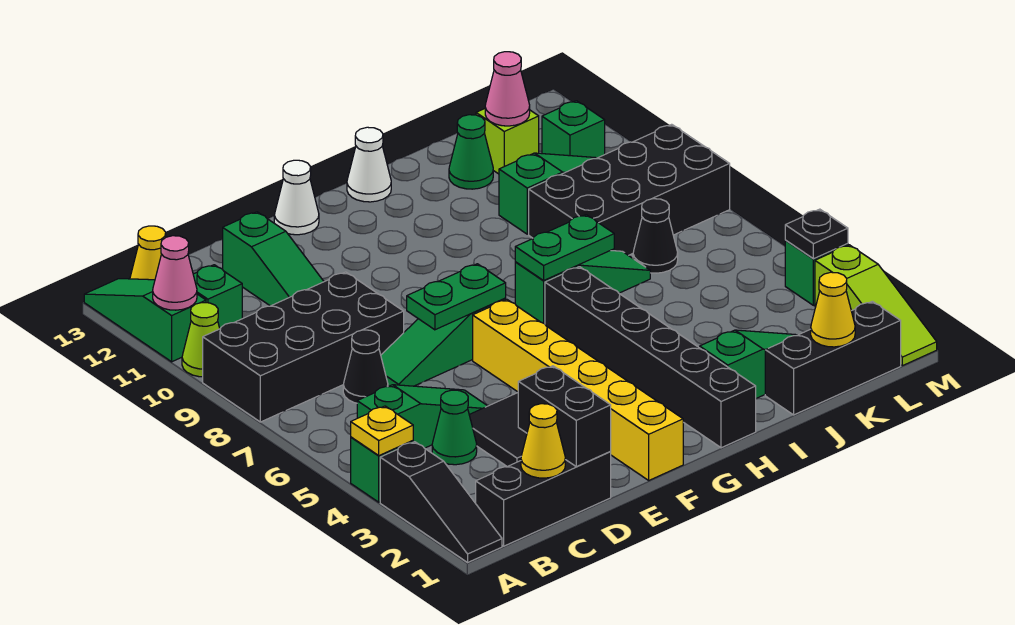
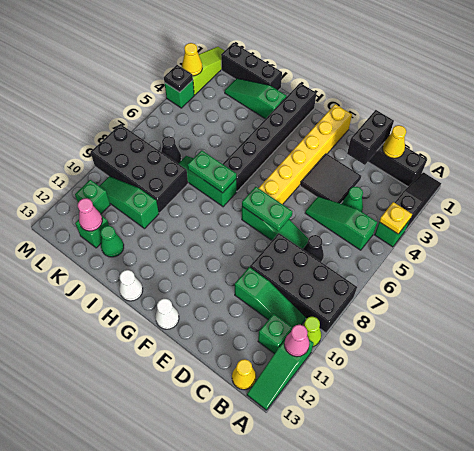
green 1x3 slope [222,212,324,306] -> green 1x3 slope turned to [235,267,306,327]
yellow 1x1 cone [811,272,855,347] -> yellow 1x1 cone moved to [182,43,202,76]
lime 1x1 brick [476,109,539,174] -> green 1x1 brick [75,216,109,248]

